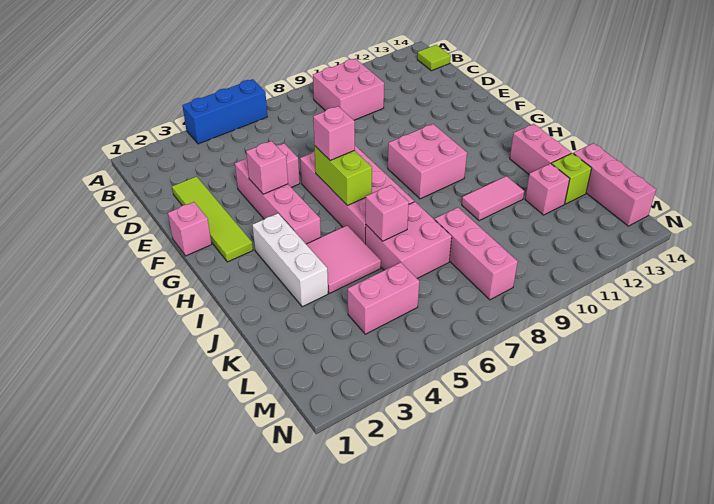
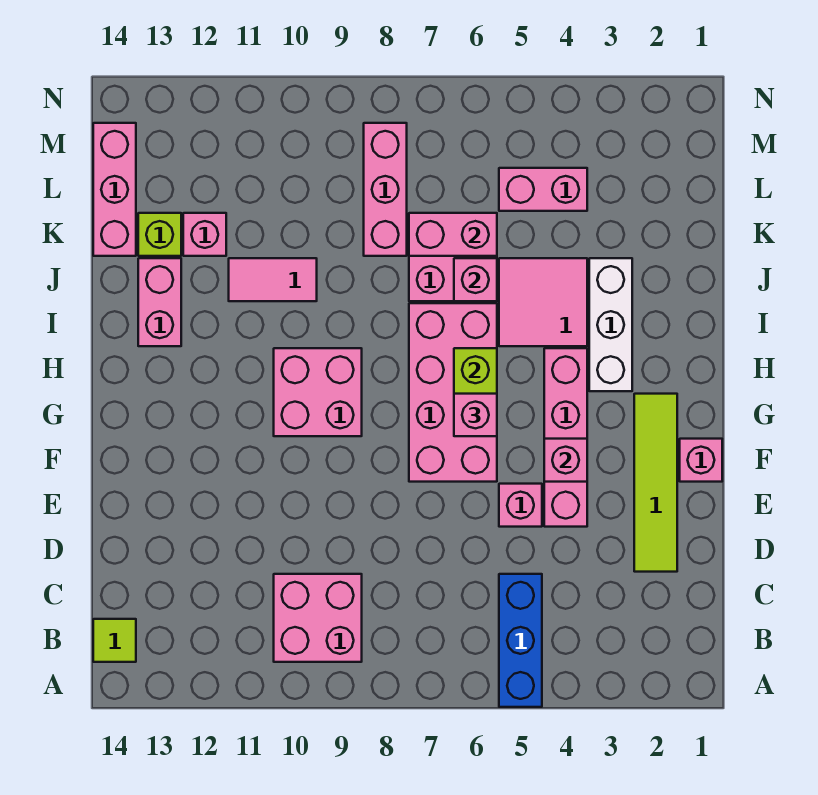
blue 1x3 brick [182,79,267,144] -> blue 1x3 brick turned to [499,574,542,707]
none -> pink 1x2 brick [409,213,497,256]

